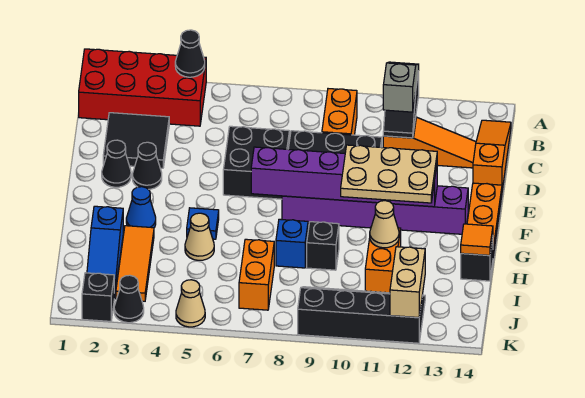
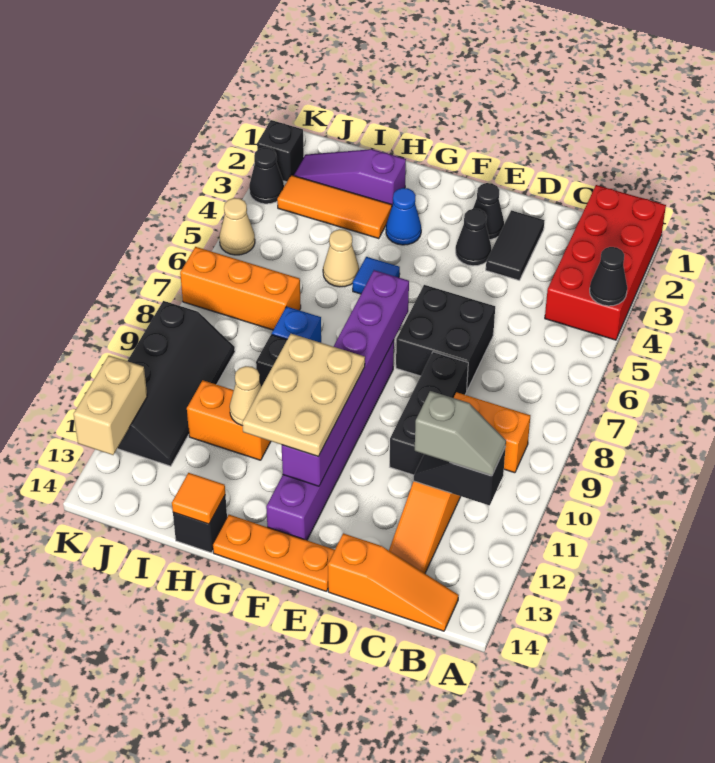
black 2x2 tile [103,113,169,168] -> black 1x2 tile [486,210,545,280]
blue 1x3 slope [87,206,123,298] -> purple 1x3 slope [293,149,406,206]
orange 1x2 brick [239,239,274,310] -> orange 1x3 brick [180,247,301,330]
tan 1x2 brick [390,247,425,318] -> tan 1x2 brick turned to [74,356,147,455]

